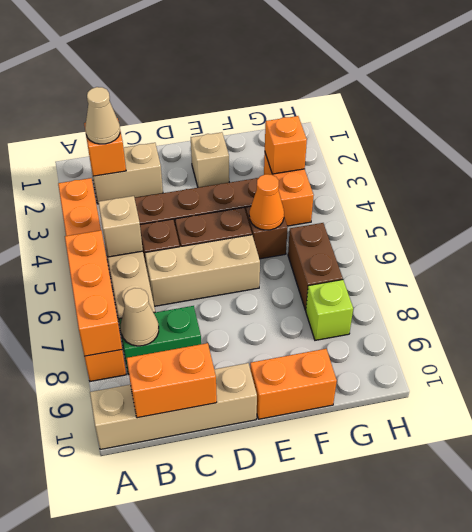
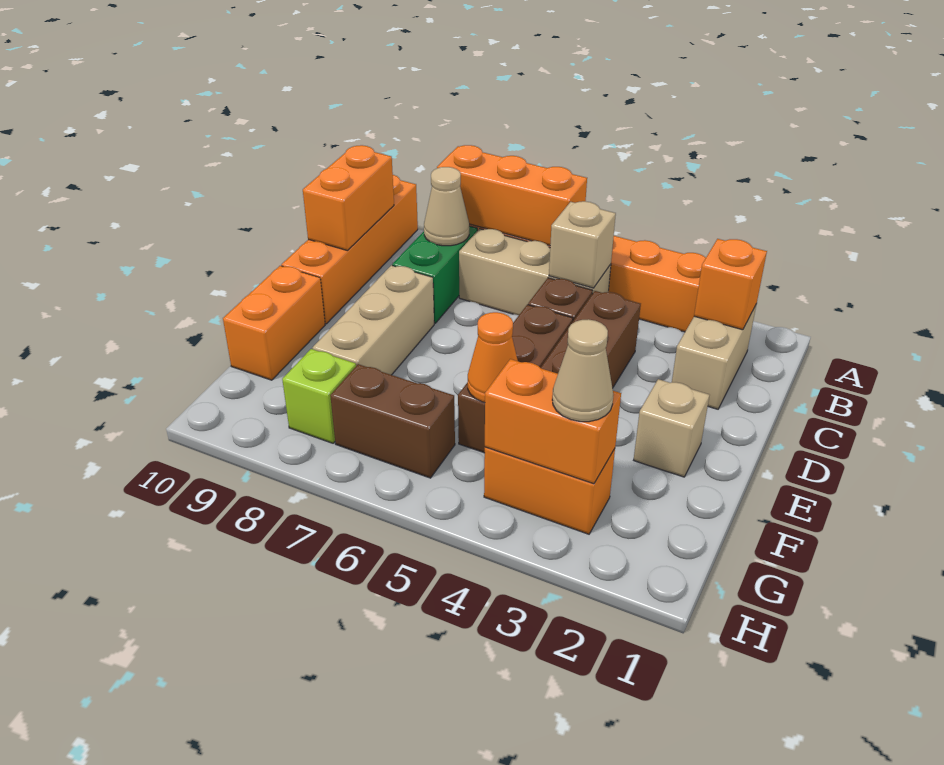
tan 1x4 brick [90,363,257,450] -> orange 1x4 brick [281,175,418,324]
tan 1x1 cone [85,87,120,144] -> tan 1x1 cone moved to [552,319,613,422]
tan 1x3 brick [145,235,260,306] -> tan 1x3 brick moved to [312,265,434,375]
orange 1x1 brick [265,116,307,174] -> orange 1x2 brick [485,359,621,484]

